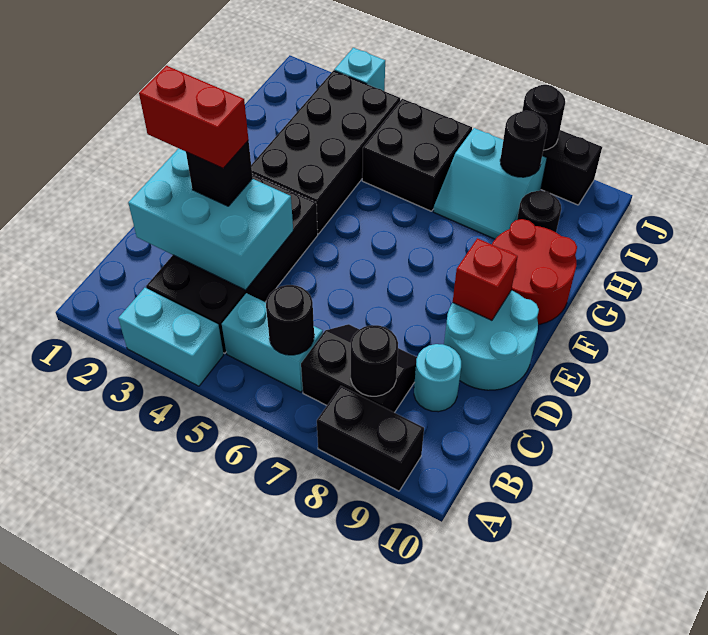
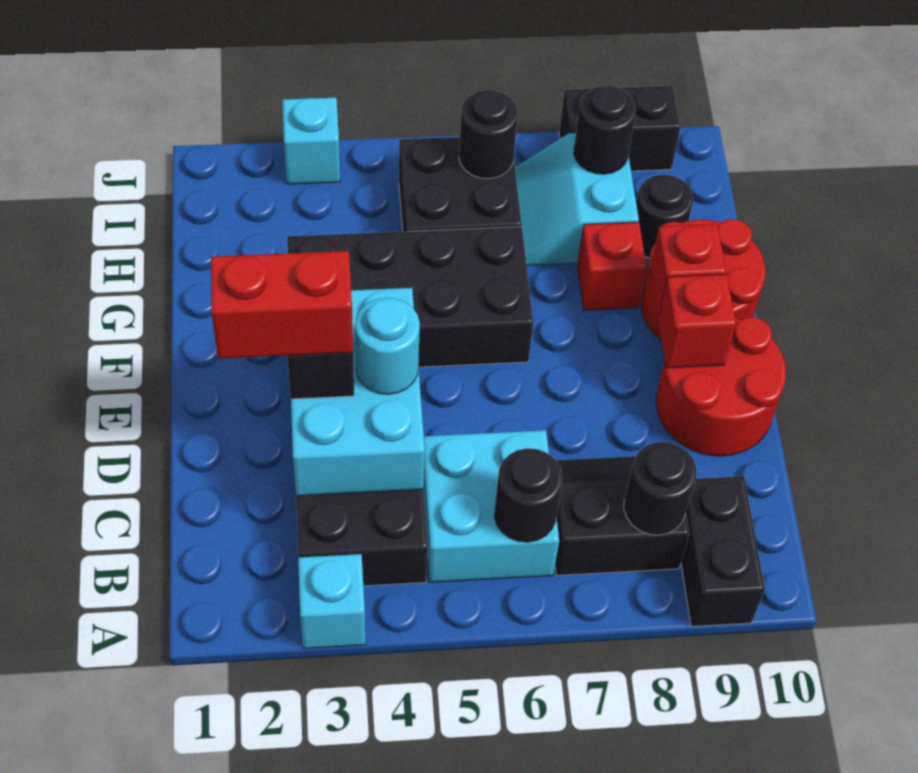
cyan 1x2 brick [118,288,224,386] -> cyan 1x1 brick [298,554,365,648]
black 1x2 brick [317,386,424,491] -> black 1x2 brick turned to [681,476,765,627]
cyan 1x2 brick [222,293,323,392] -> cyan 2x2 brick [423,430,559,582]
cyan 2x3 brick [128,148,293,290] -> cyan 2x3 brick turned to [291,288,425,496]
cyan 1x1 round brick [414,344,461,412] -> cyan 1x1 round brick moved to [355,298,420,394]
cyan 2x2 round brick [444,290,539,390] -> red 2x2 round brick [656,317,786,456]
black 2x4 brick [251,71,400,234] -> black 2x4 brick turned to [287,227,533,367]
none -> red 1x1 brick [650,224,726,317]
none -> red 1x1 brick [577,222,647,310]
cyan 2x2 slope [433,128,547,239] -> cyan 2x2 slope turned to [515,133,639,265]
black 1x1 round brick [522,85,565,150] -> black 1x1 round brick moved to [459,90,518,179]

